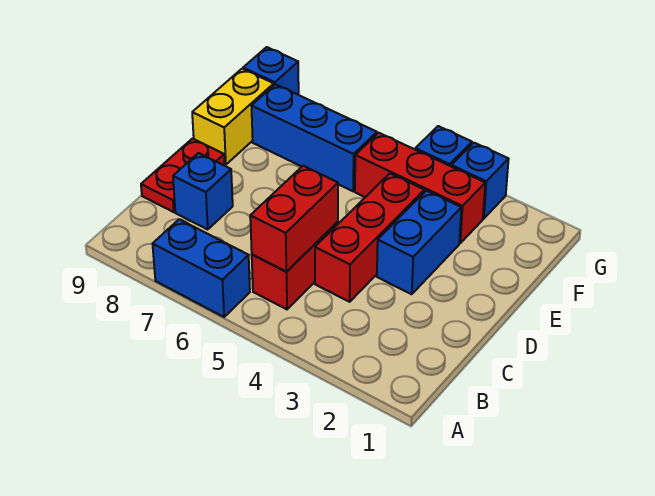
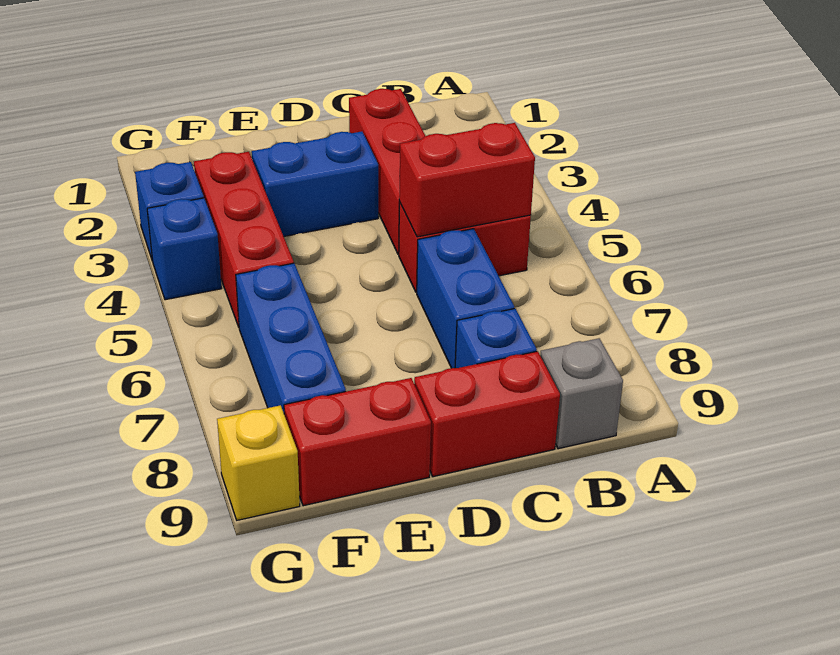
blue 1x2 brick [153,219,250,317] -> blue 1x2 brick moved to [417,229,514,368]
none -> grey 1x1 brick [540,338,623,449]
red 1x3 brick [315,173,424,302] -> red 1x3 brick turned to [349,89,425,254]
red 1x2 plate [141,139,225,212] -> red 1x2 brick [414,351,560,477]
yellow 1x2 brick [192,69,274,165] -> red 1x2 brick [284,378,431,506]
blue 1x1 brick [243,47,299,95] -> yellow 1x1 brick [217,405,300,520]

